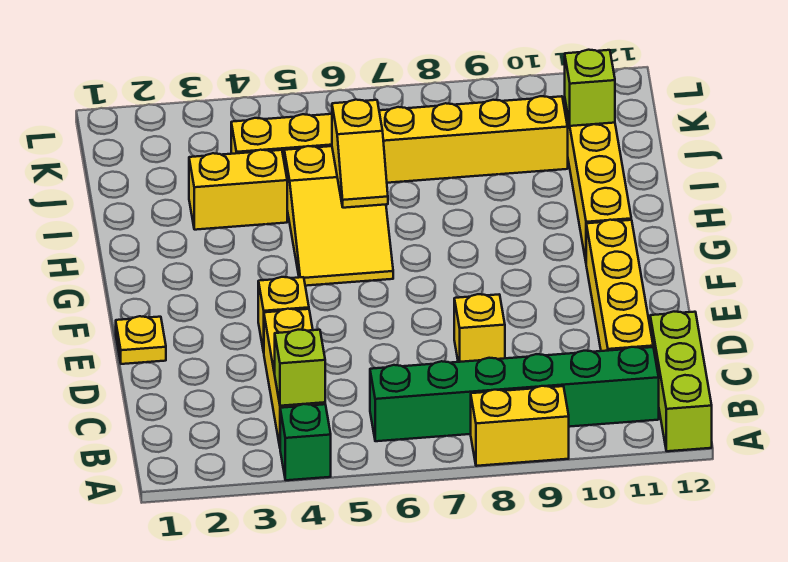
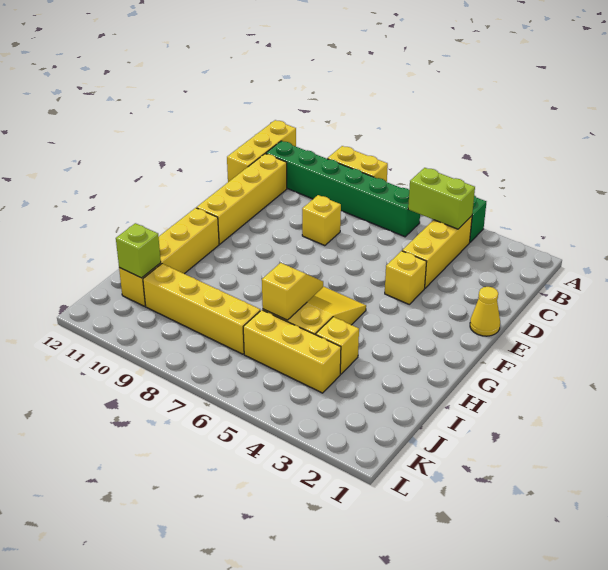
lime 1x3 brick [650,312,712,451] -> yellow 1x3 brick [227,120,296,182]
lime 1x1 brick [275,330,325,406] -> lime 1x2 brick [408,168,475,229]
yellow 1x1 plate [116,316,166,364] -> yellow 1x1 cone [470,287,500,336]
yellow 1x2 brick [189,150,287,230] -> yellow 1x1 brick [316,317,359,374]

